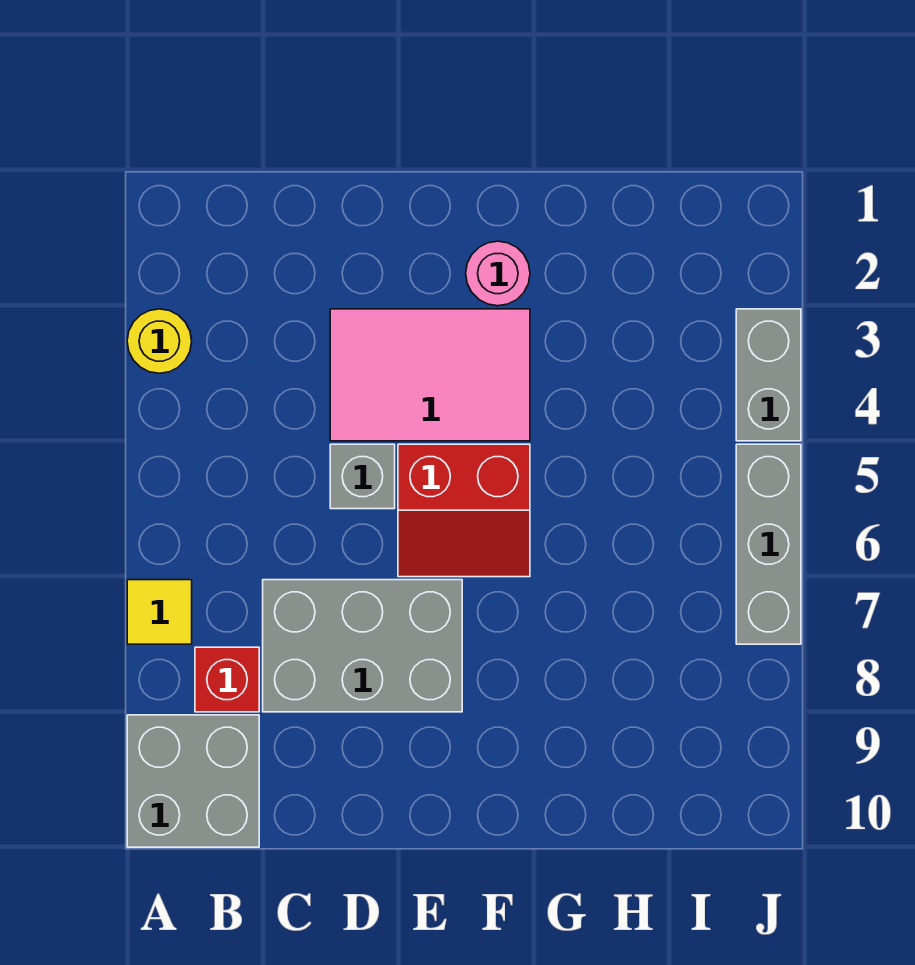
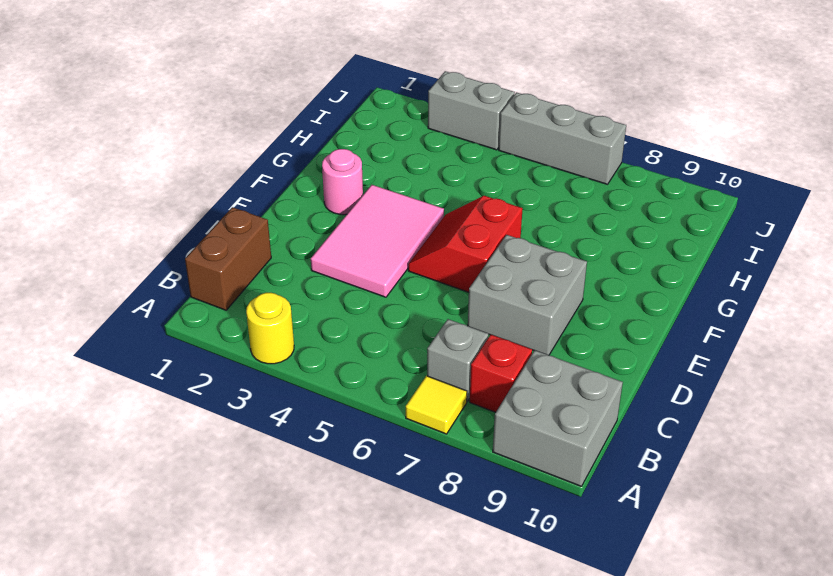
none -> brown 1x2 brick [185,207,271,310]
grey 2x3 brick [263,580,462,712] -> grey 2x2 brick [468,235,587,355]
grey 1x1 brick [330,444,395,509] -> grey 1x1 brick moved to [427,319,488,402]
red 2x2 slope [398,444,530,577] -> red 2x2 slope turned to [408,196,523,292]

